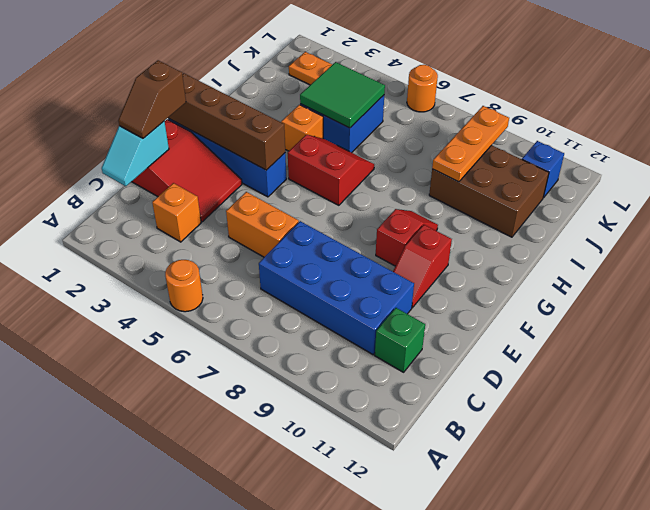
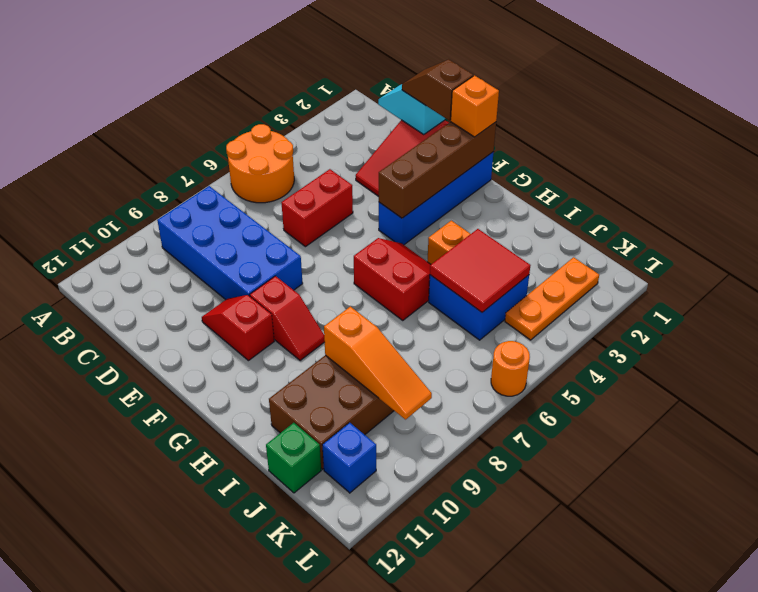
orange 1x1 round brick [165,260,203,312] -> orange 2x2 round brick [226,124,294,203]
orange 1x1 brick [152,183,201,242] -> orange 1x1 brick moved to [451,76,499,137]
blue 2x4 brick [259,221,414,355] -> blue 2x4 brick turned to [157,186,303,300]
green 1x1 brick [375,308,425,372] -> green 1x1 brick moved to [266,423,321,493]
orange 1x2 brick [226,192,299,257] -> red 1x2 brick [281,169,353,247]
red 2x2 slope [288,135,374,205] -> red 2x2 slope turned to [354,238,431,320]
green 2x2 tile [300,62,385,128] -> red 2x2 tile [430,229,531,312]
orange 1x3 plate [432,106,509,182] -> orange 1x3 slope [324,306,432,419]

